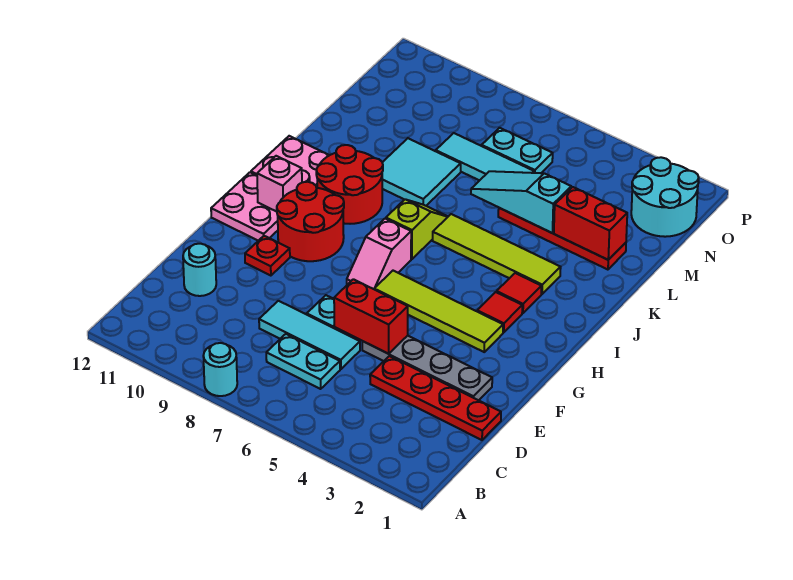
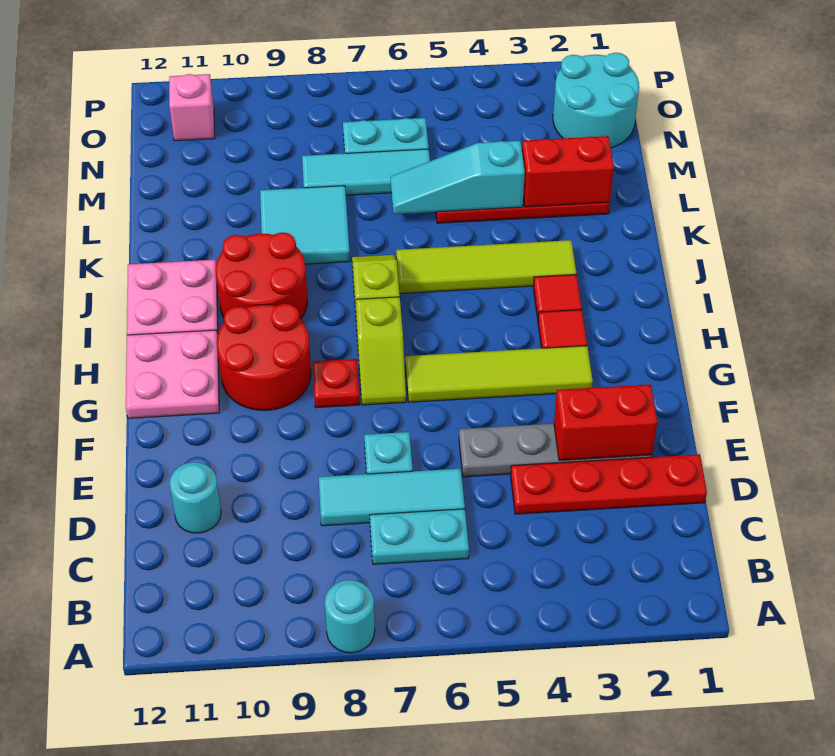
red 1x2 brick [334,279,408,354] -> red 1x2 brick moved to [554,384,657,460]
red 1x1 plate [245,236,290,276] -> red 1x1 plate moved to [313,359,360,408]
pink 1x2 slope [347,219,411,289] -> lime 1x2 slope [356,297,406,405]
pink 1x1 brick [257,156,302,212] -> pink 1x1 brick moved to [169,74,214,141]

